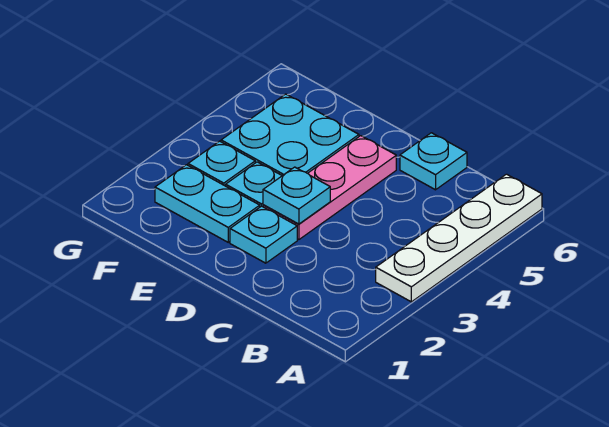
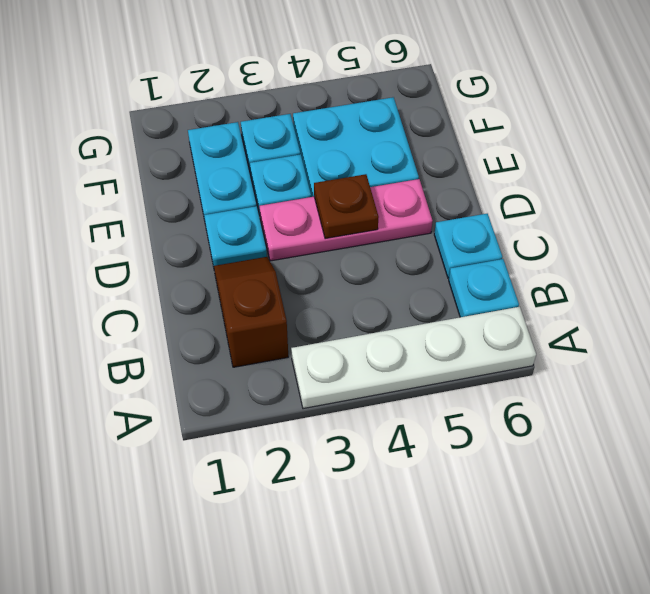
none -> brown 1x2 slope [214,257,288,367]
cyan 1x1 plate [263,167,330,224] -> cyan 1x1 plate moved to [449,259,519,317]
none -> brown 1x1 plate [314,174,379,239]

